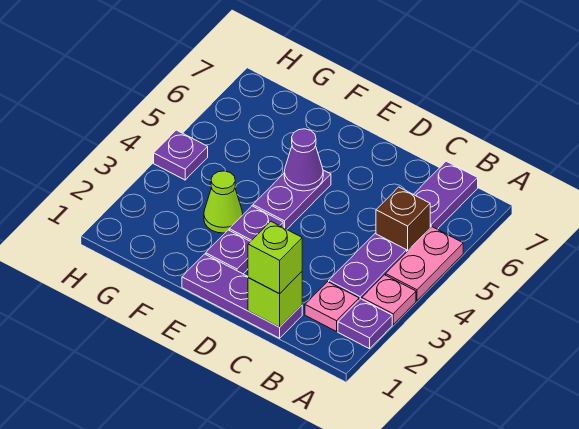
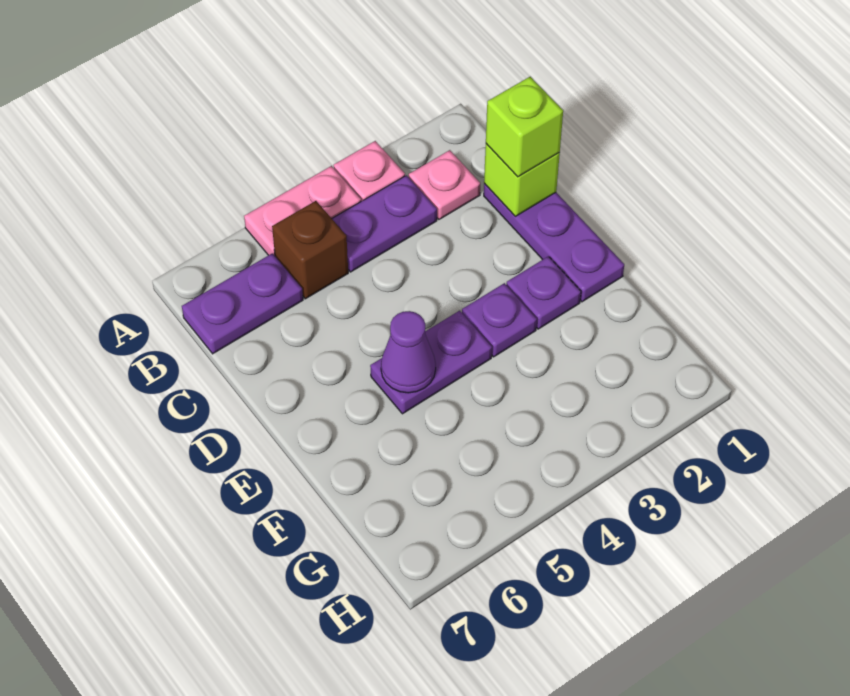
purple 1x1 plate [338,299,392,349] -> none
lime 1x1 cone [204,171,243,233] -> none
purple 1x1 plate [154,130,208,180] -> none

